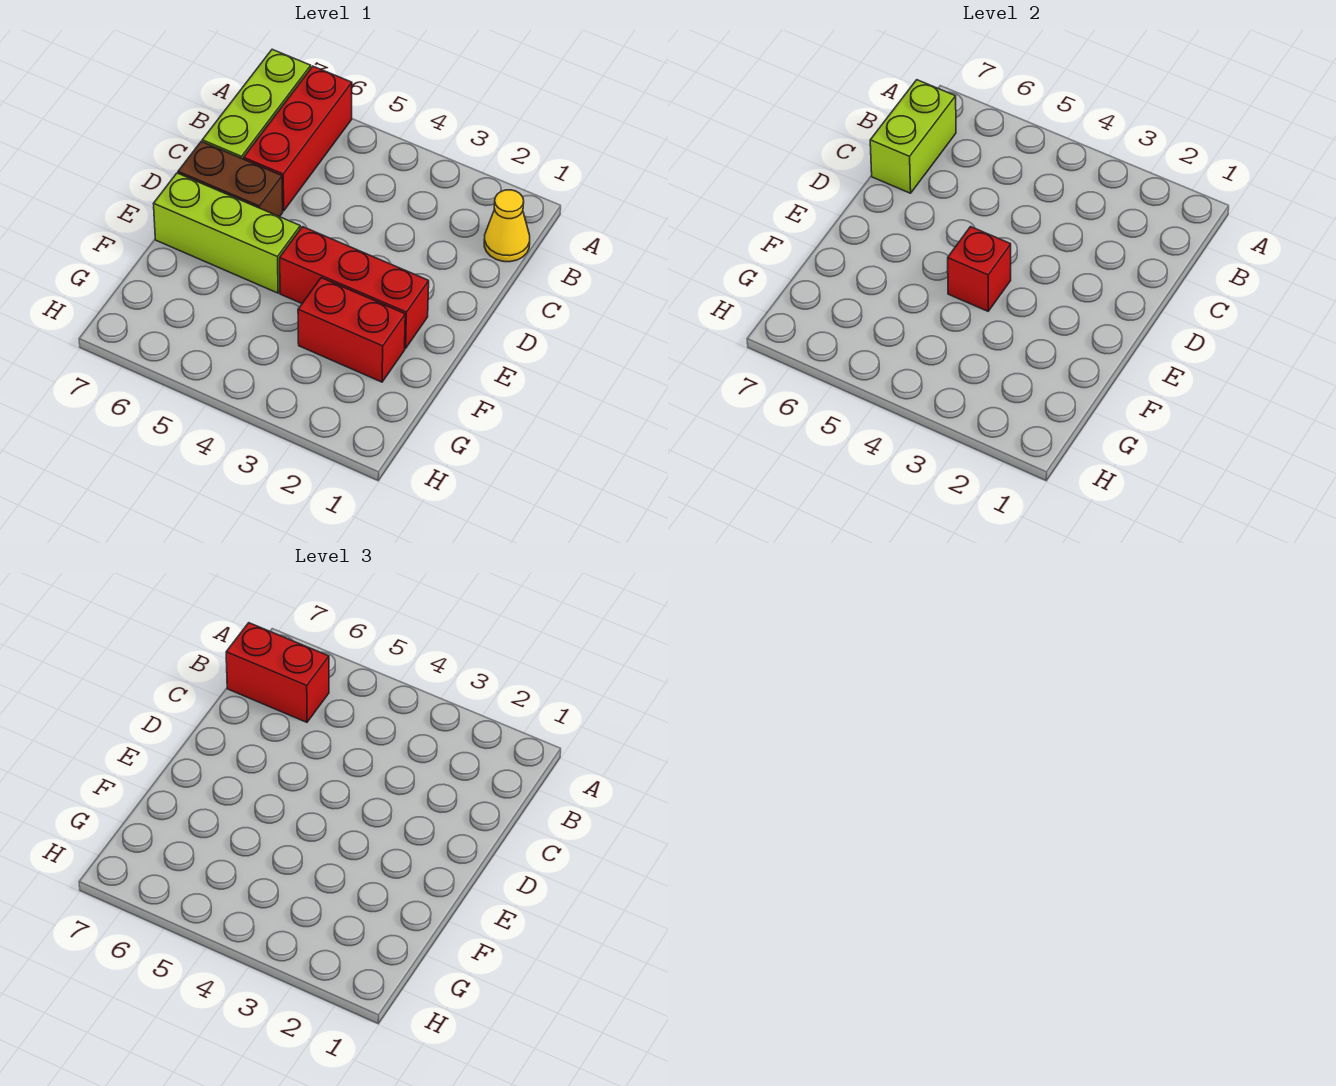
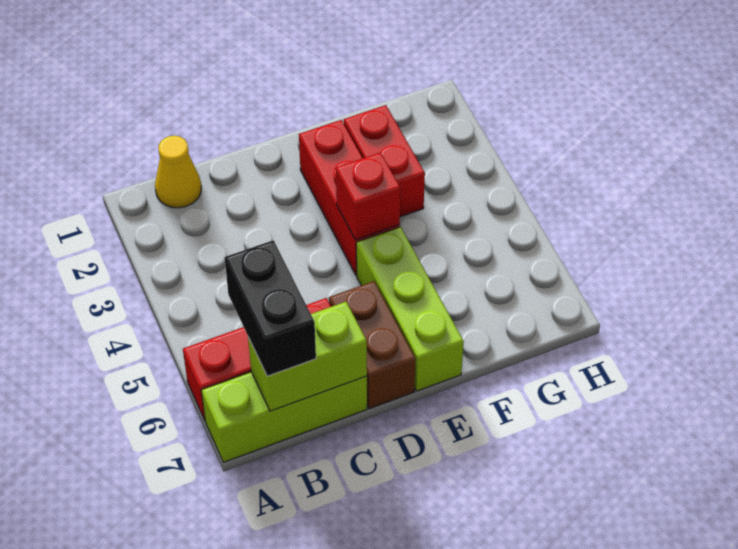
red 1x2 brick [226,623,329,722] -> black 1x2 brick [225,240,316,376]

